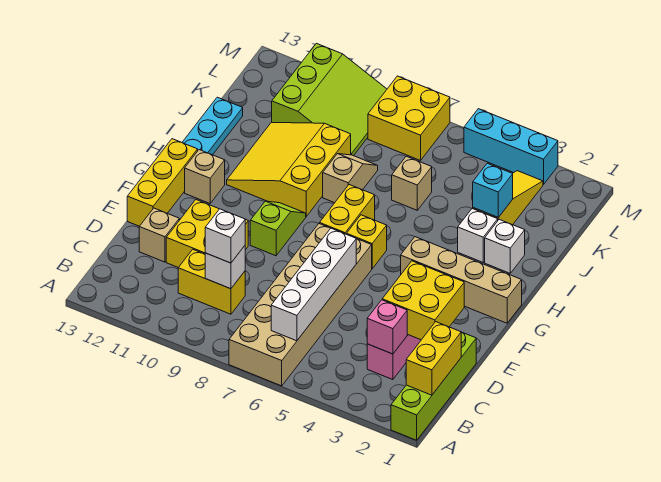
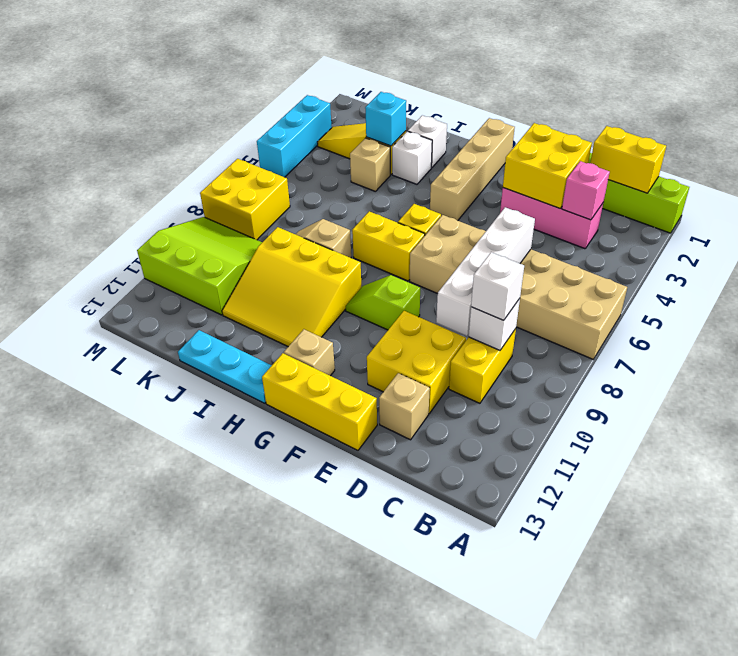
white 1x4 brick [271,228,356,341] -> white 1x4 brick turned to [436,207,535,336]
tan 1x1 brick [392,156,432,210] -> tan 1x1 brick moved to [350,138,390,192]

